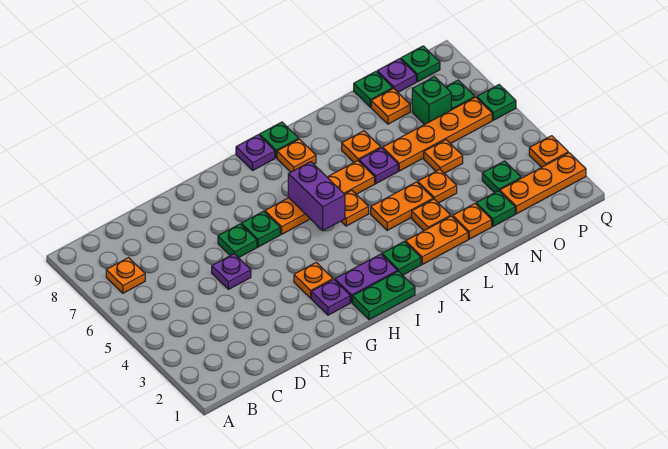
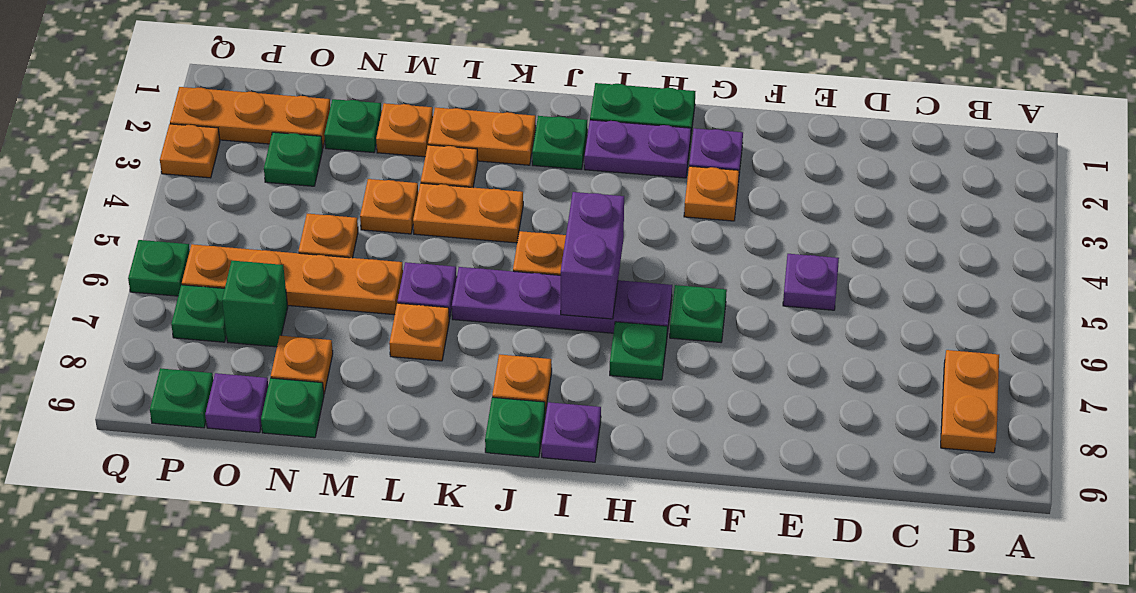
orange 1x1 plate [106,258,145,293] -> orange 1x2 plate [941,350,999,453]
green 1x1 plate [218,224,257,258] -> green 1x1 plate moved to [610,322,667,380]
orange 1x4 plate [265,161,375,234] -> purple 1x4 plate [452,267,672,334]

